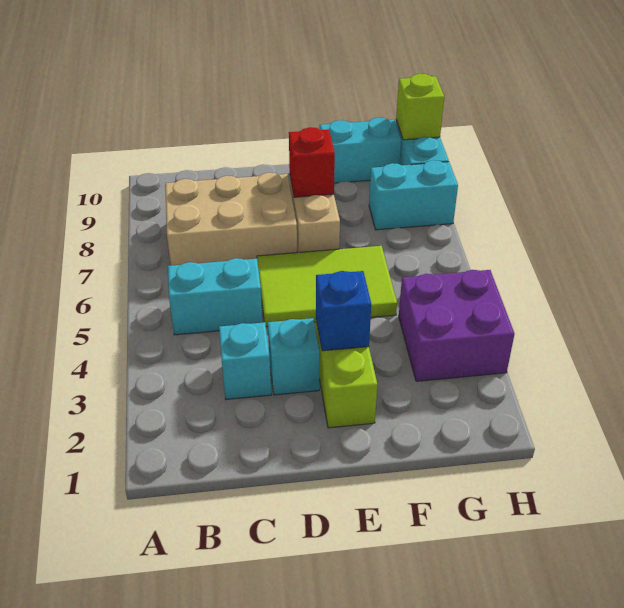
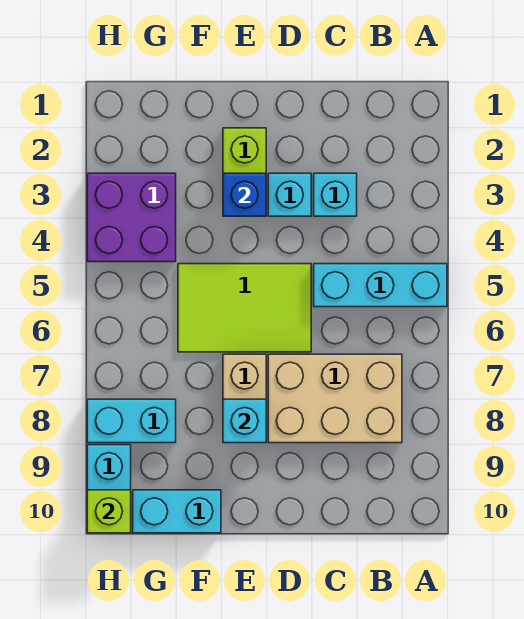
cyan 1x2 brick [168,258,262,335] -> cyan 1x3 brick [314,264,447,307]
red 1x1 brick [289,127,335,197] -> cyan 1x1 brick [223,399,266,443]

